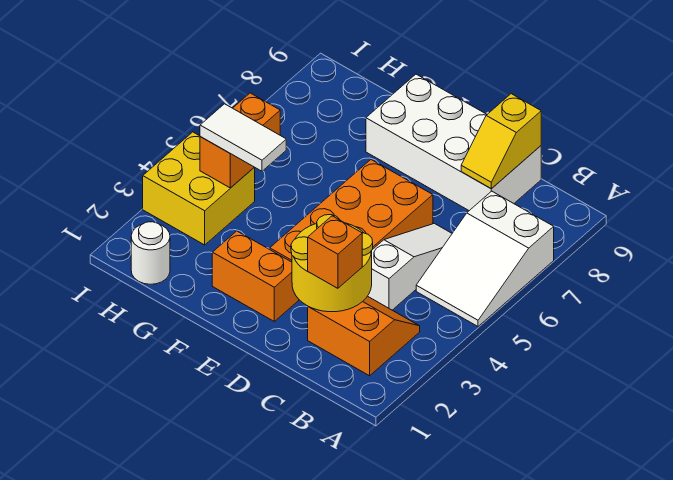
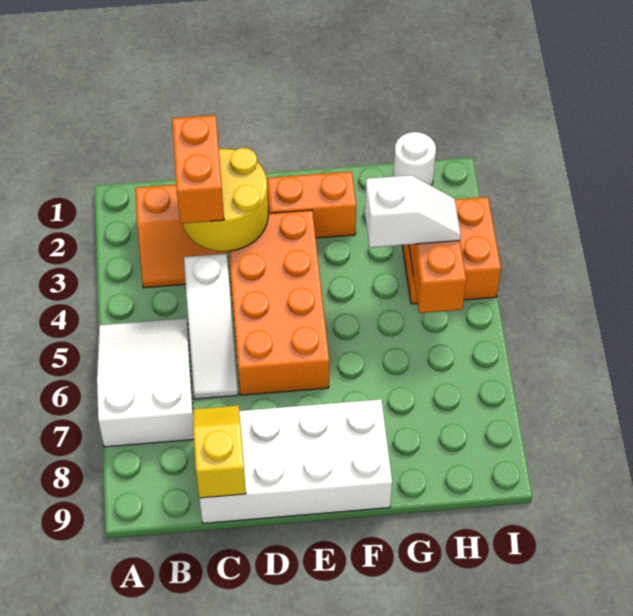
orange 1x1 brick [308,216,362,288] -> orange 1x2 brick [172,115,224,223]
white 1x2 tile [200,104,286,171] -> white 1x2 slope [365,175,461,247]
yellow 2x2 brick [143,132,255,245] -> orange 2x2 brick [402,197,501,304]

